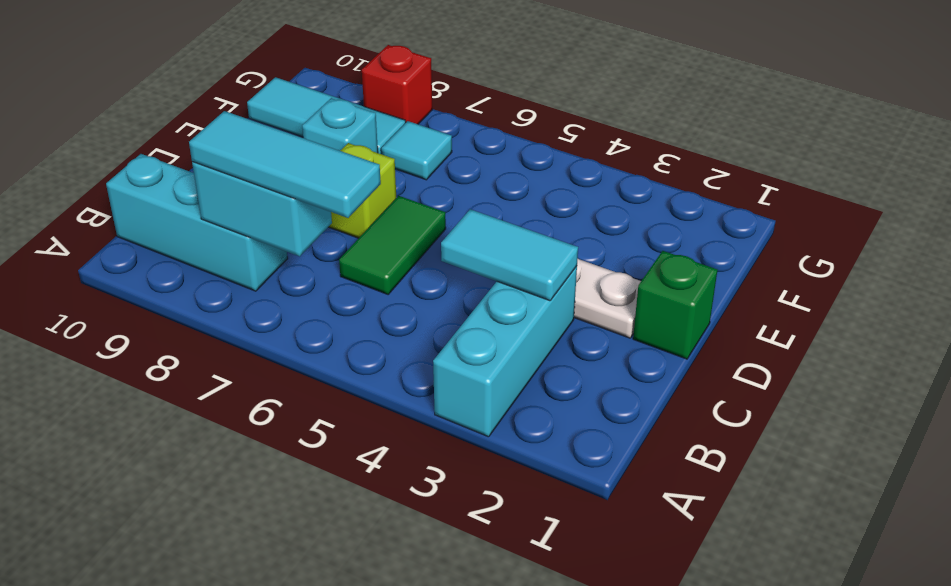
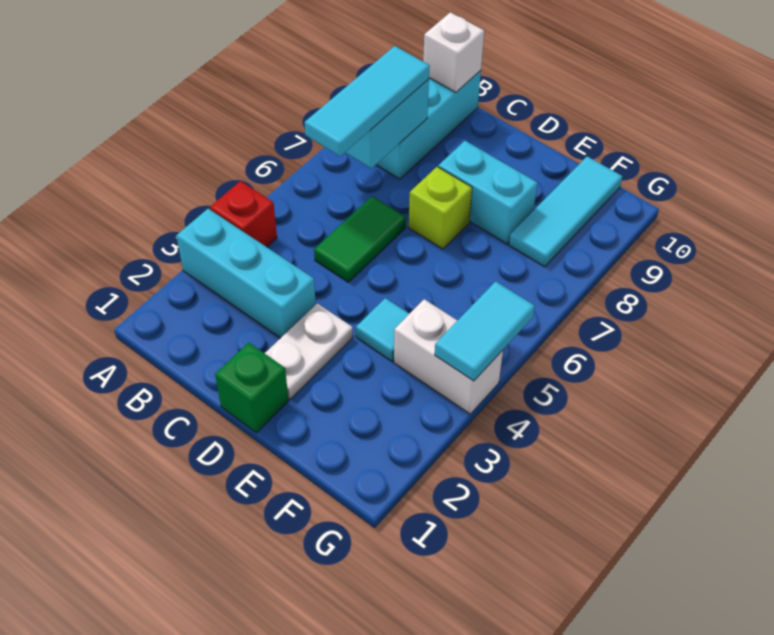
none -> white 1x1 brick [423,12,484,92]
cyan 1x2 tile [441,209,578,301] -> cyan 1x2 tile moved to [435,281,535,381]
green 1x2 tile [339,196,446,294] -> green 1x2 tile turned to [314,196,406,282]
cyan 1x1 brick [302,98,378,153] -> cyan 1x2 brick [438,141,538,244]
none -> white 1x2 brick [394,299,503,414]
cyan 1x1 tile [381,121,452,180] -> cyan 1x1 tile moved to [356,298,409,361]
red 1x1 brick [362,45,432,124] -> red 1x1 brick moved to [210,181,277,247]

